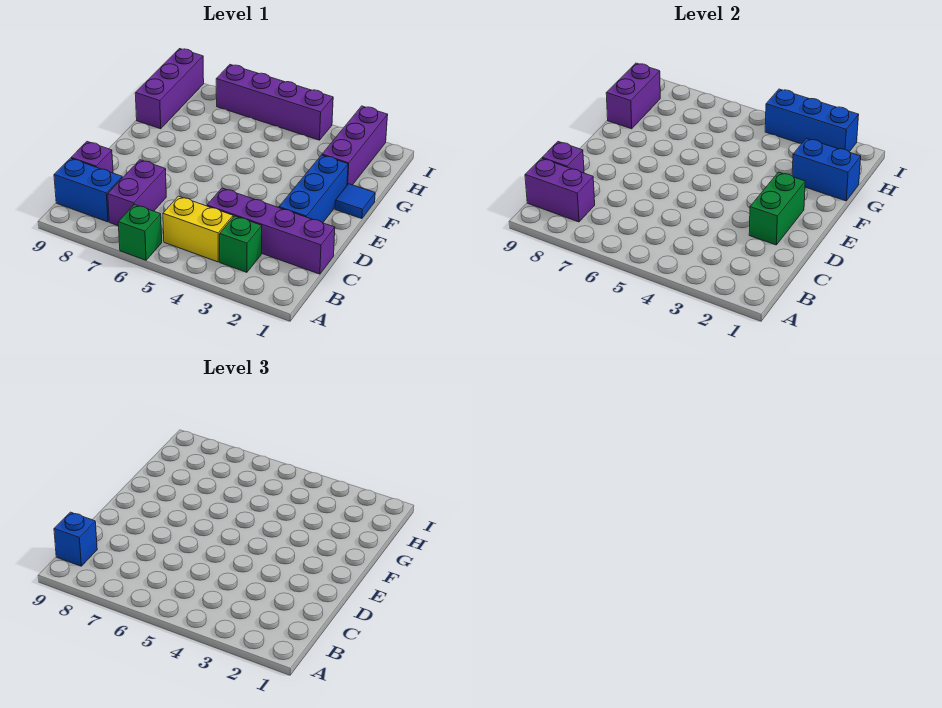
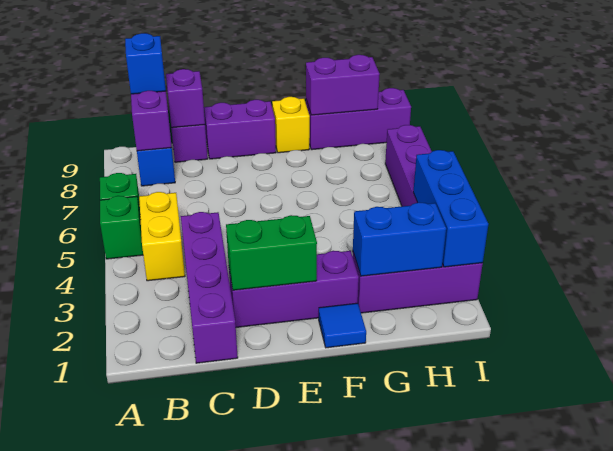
green 1x1 brick [220,216,262,272] -> green 1x1 brick moved to [100,196,143,259]
purple 1x2 brick [108,160,166,226] -> purple 1x2 brick moved to [204,100,276,159]
blue 1x3 brick [279,155,348,223] -> purple 1x3 brick [229,251,359,327]
none -> yellow 1x1 brick [272,97,310,153]
blue 1x2 brick [792,138,861,201] -> blue 1x2 brick turned to [353,202,446,276]

